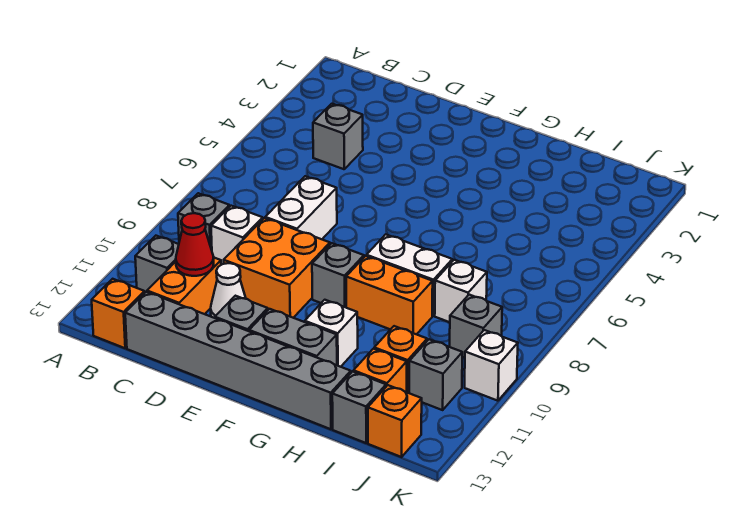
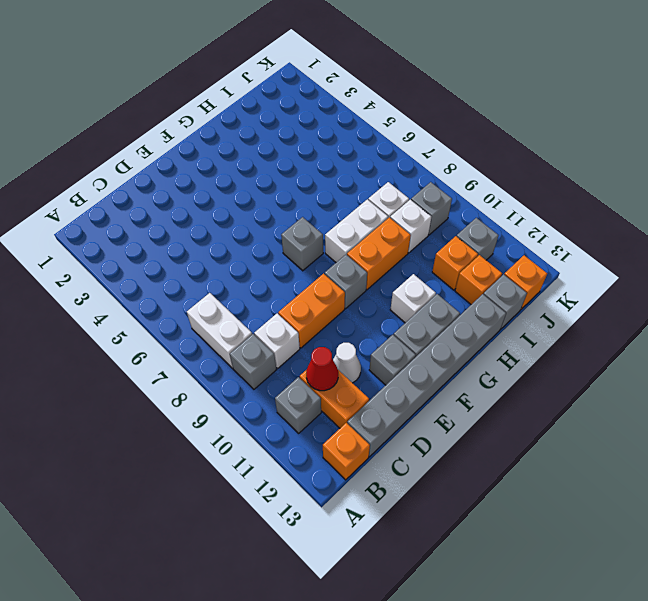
grey 1x1 brick [313,104,363,169] -> grey 1x1 brick moved to [281,217,323,271]
white 1x2 brick [265,176,337,239] -> white 1x2 brick moved to [187,293,252,368]
orange 2x2 brick [224,218,330,318] -> orange 1x2 brick [278,274,345,348]
white 1x1 brick [465,330,518,401] -> white 1x1 brick moved to [390,200,431,253]

